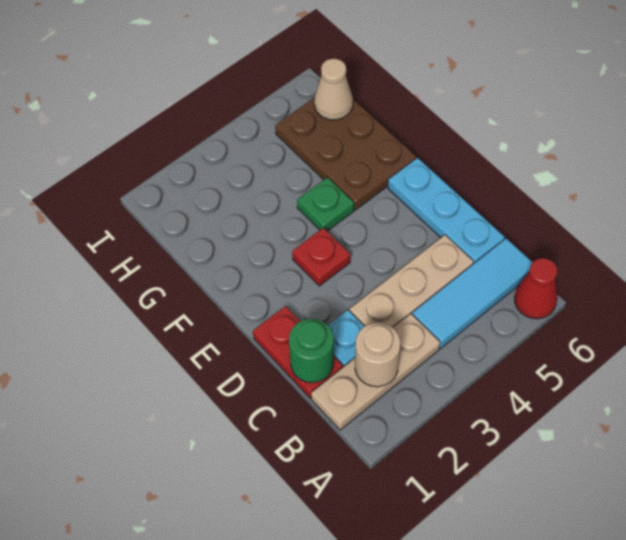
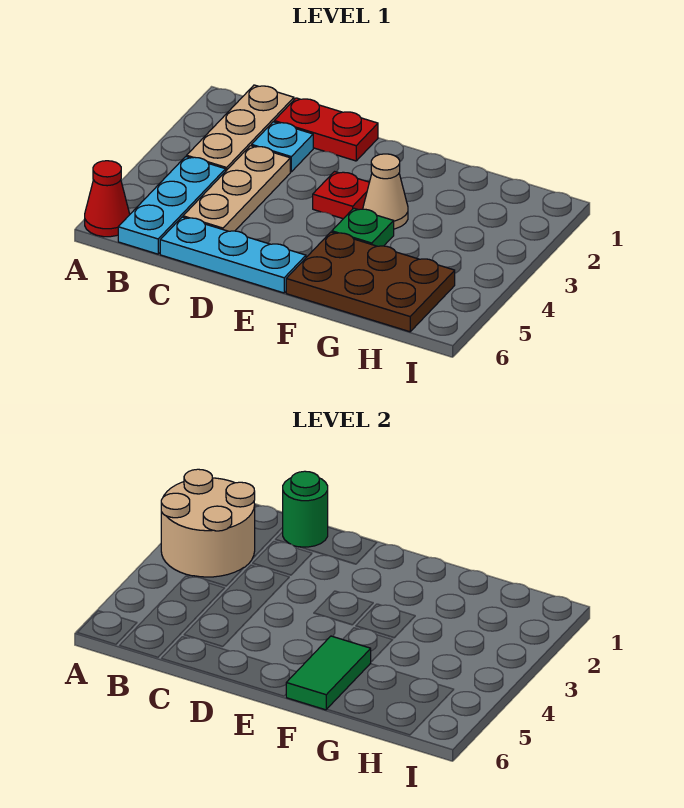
tan 1x1 round brick [355,323,400,387] -> tan 2x2 round brick [161,469,255,577]
cyan 1x3 tile [412,238,533,348] -> cyan 1x3 plate [118,157,226,254]
none -> green 1x2 tile [286,636,371,710]
tan 1x1 cone [314,59,353,120] -> tan 1x1 cone moved to [363,154,408,229]

